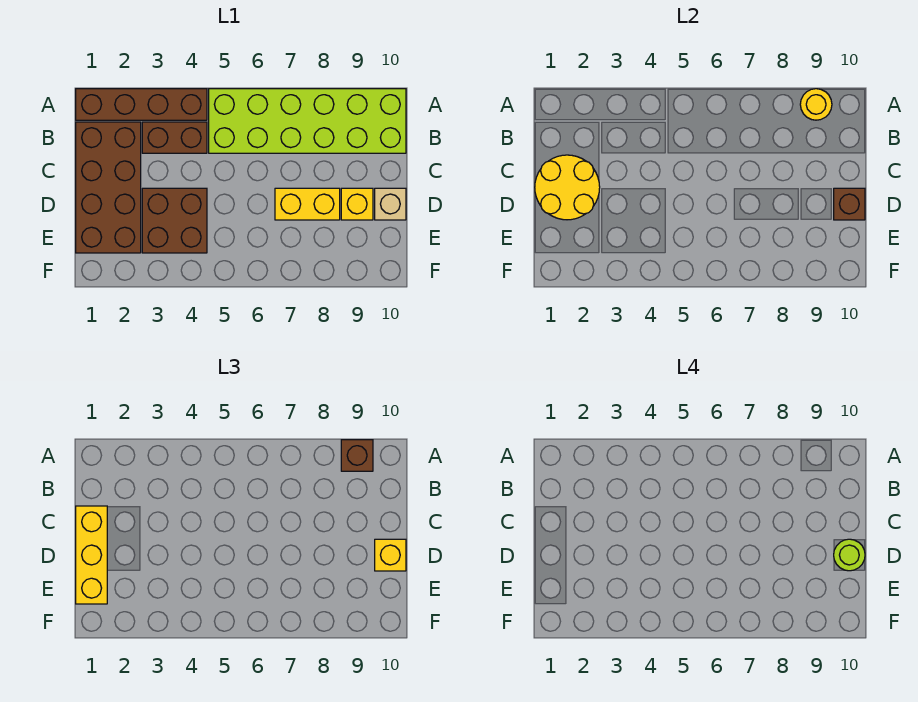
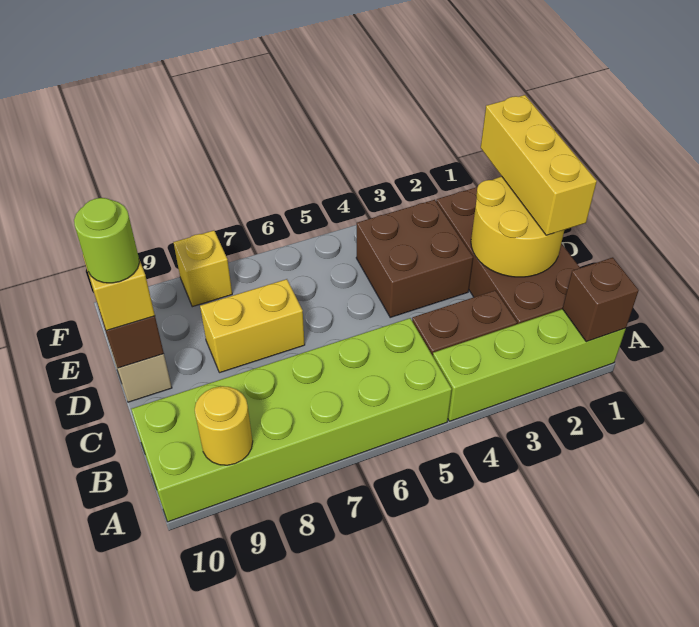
brown 1x4 brick [76,89,207,120] -> lime 1x4 brick [433,309,626,421]
brown 1x1 brick [341,440,373,471] -> brown 1x1 brick moved to [563,258,639,342]
yellow 1x1 brick [341,188,373,220] -> yellow 1x1 brick moved to [173,231,232,307]

